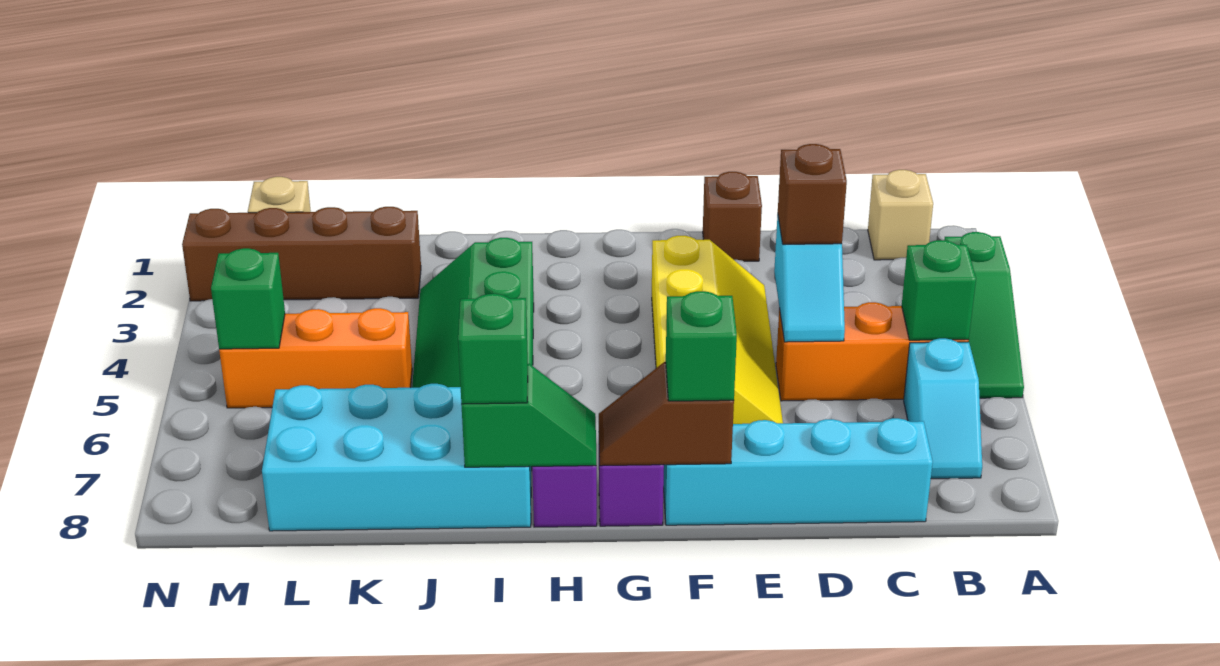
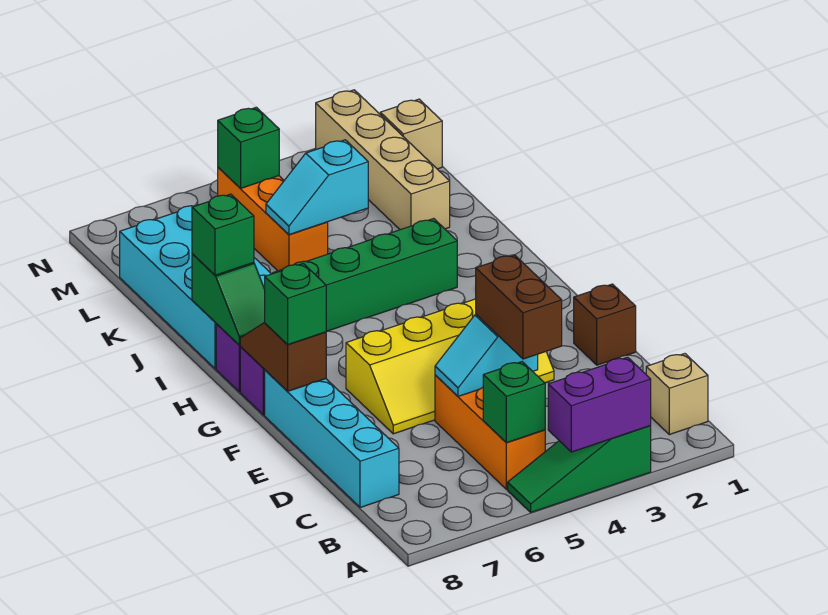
none -> purple 1x2 brick [548,357,651,452]
cyan 1x2 slope [904,338,982,479] -> cyan 1x2 slope moved to [266,140,368,235]
brown 1x1 brick [778,144,847,244] -> brown 1x2 brick [476,255,562,359]
brown 1x4 brick [182,207,421,301] -> tan 1x4 brick [316,90,450,230]

